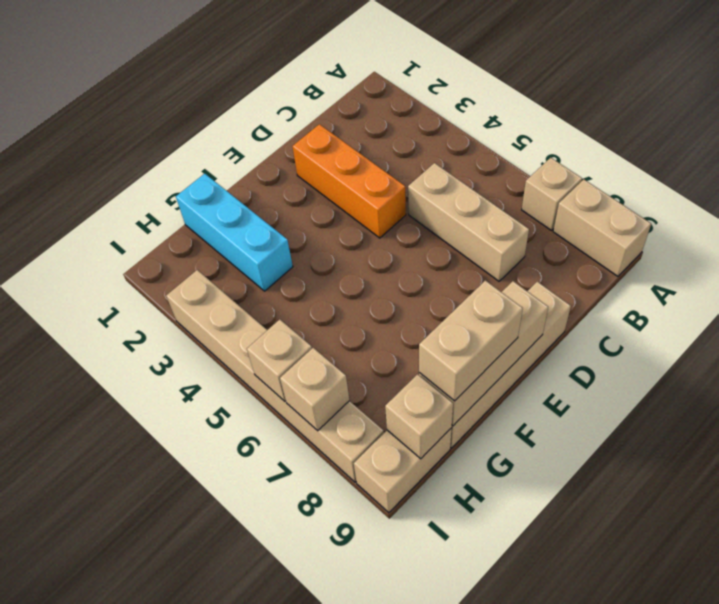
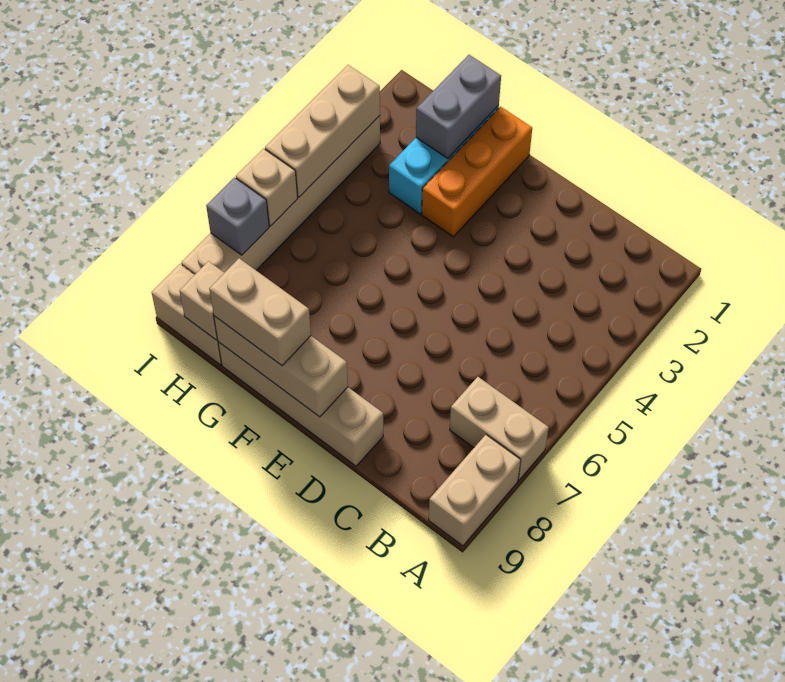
tan 1x1 brick [522,158,582,230] -> tan 1x2 brick [450,377,549,480]
tan 1x3 brick [408,163,529,281] -> tan 1x3 brick moved to [265,65,380,197]
orange 1x3 brick [292,124,406,238] -> orange 1x3 brick moved to [422,107,532,237]
none -> grey 1x2 brick [416,55,501,159]
tan 1x1 brick [280,348,349,431] -> grey 1x1 brick [206,177,269,255]

